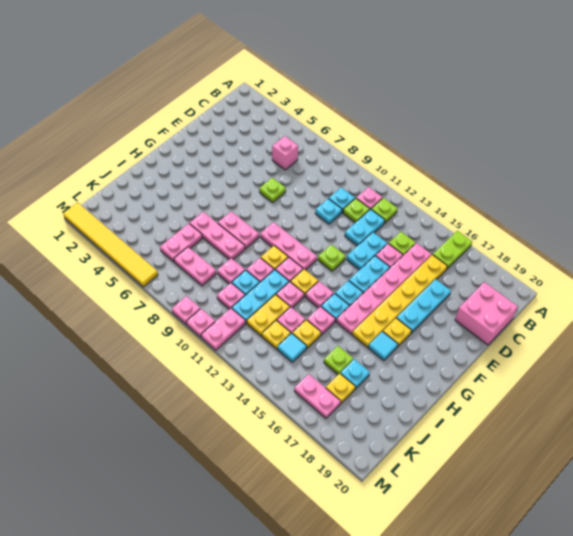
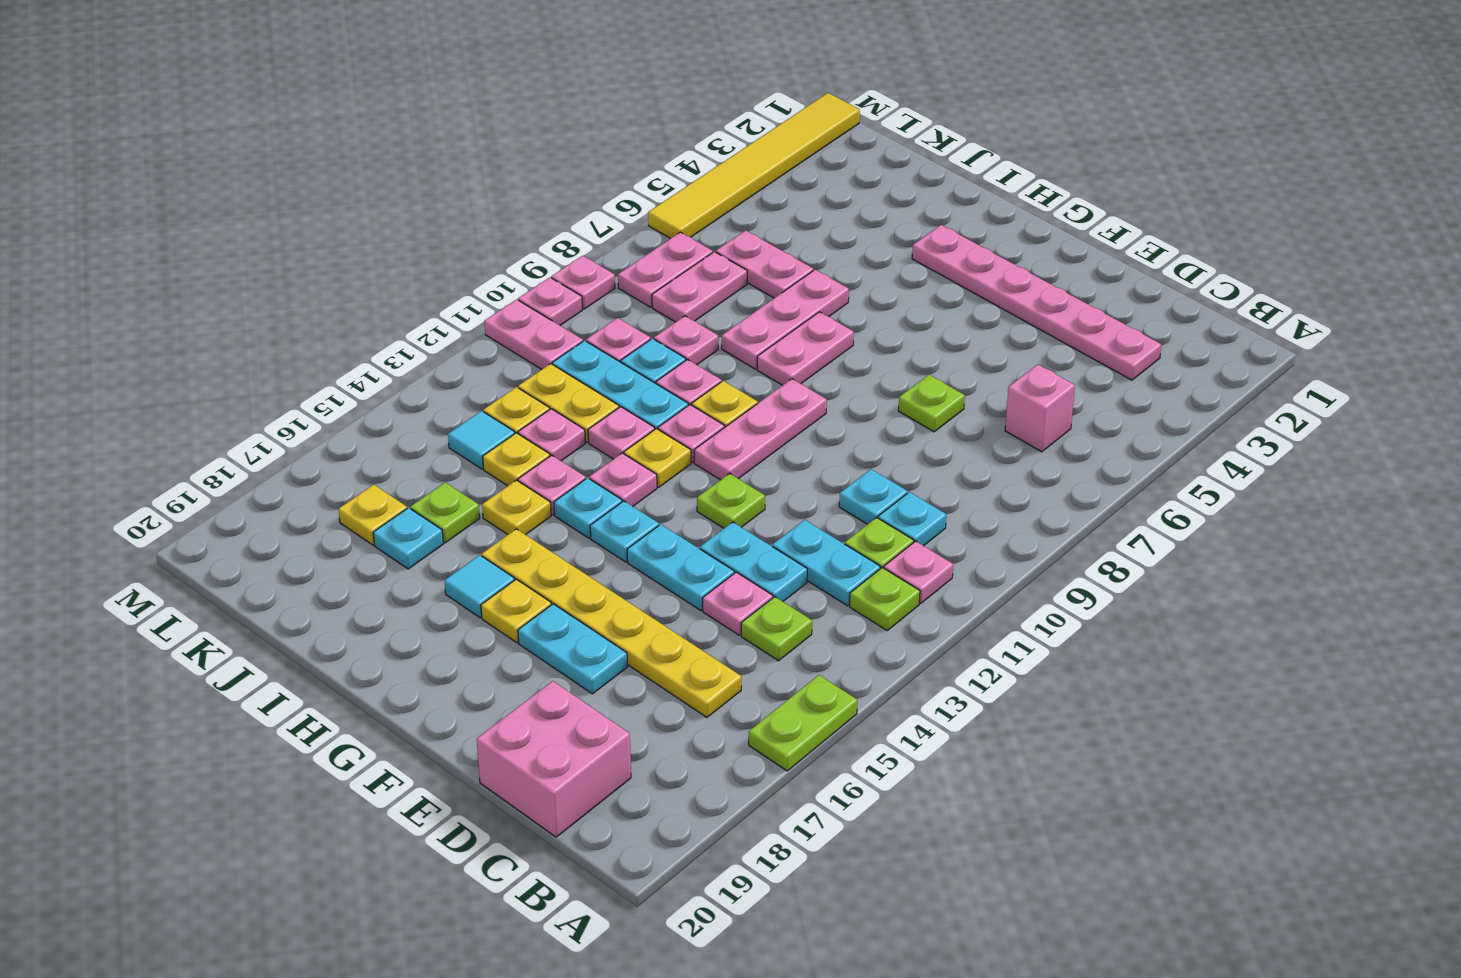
lime 1x2 plate [433,231,472,269] -> lime 1x2 plate turned to [749,675,857,771]
pink 1x6 plate [336,243,431,334] -> pink 1x6 plate moved to [912,225,1161,380]
cyan 1x3 plate [397,279,451,333] -> cyan 1x2 plate [518,604,627,694]
none -> yellow 1x1 plate [482,480,551,535]
pink 1x2 plate [294,374,341,418] -> pink 1x2 plate moved to [618,232,713,307]

